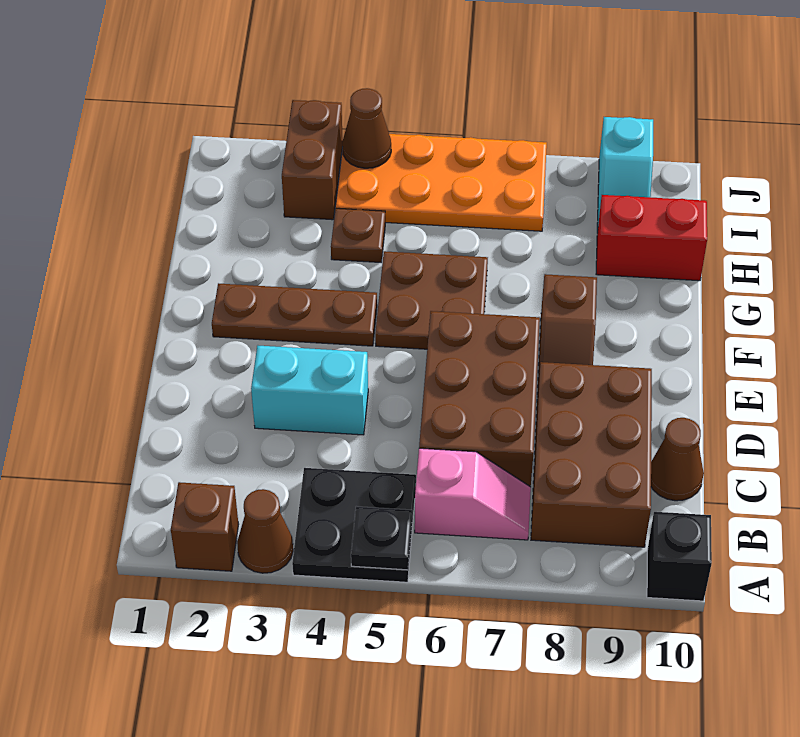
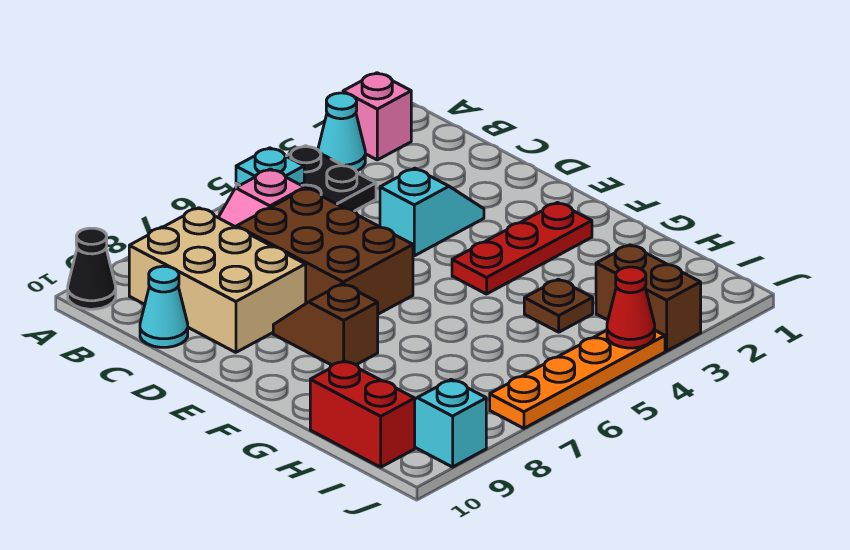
brown 1x1 brick [171,482,239,571] -> pink 1x1 brick [343,73,411,160]
brown 1x1 cone [237,489,293,573] -> cyan 1x1 cone [318,93,365,171]
black 1x1 plate [351,506,412,570] -> cyan 1x1 plate [236,148,304,185]
black 1x1 brick [647,512,712,601] -> black 1x1 cone [68,228,116,309]
brown 2x3 brick [531,362,652,547] -> tan 2x3 brick [129,208,306,352]
brown 1x1 cone [651,418,704,501] -> cyan 1x1 cone [140,266,188,347]
cyan 1x2 brick [251,346,368,435] -> cyan 1x2 slope [380,168,484,256]
brown 1x3 plate [212,283,377,346] -> red 1x3 plate [452,203,592,294]
brown 2x2 plate [375,251,488,349] -> none
red 1x2 brick [596,195,707,281] -> red 1x2 brick turned to [310,361,415,467]
orange 2x4 plate [336,134,547,231] -> orange 1x4 plate [490,330,665,428]
brown 1x1 cone [342,88,391,168] -> red 1x1 cone [607,267,655,348]

